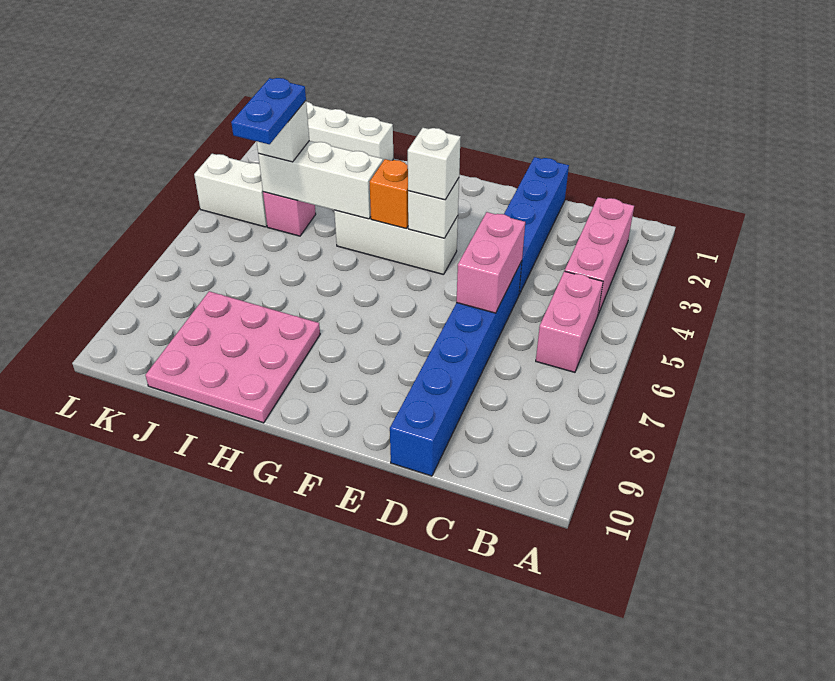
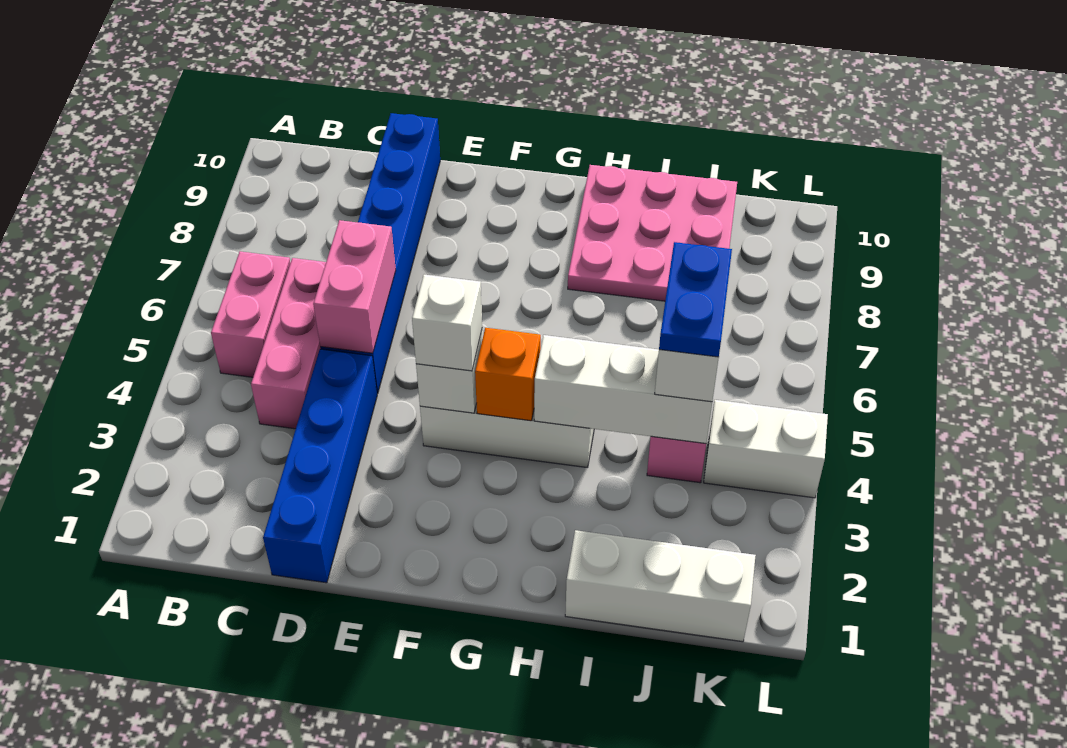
pink 1x3 brick [565,197,634,314] -> pink 1x3 brick moved to [251,258,326,429]

